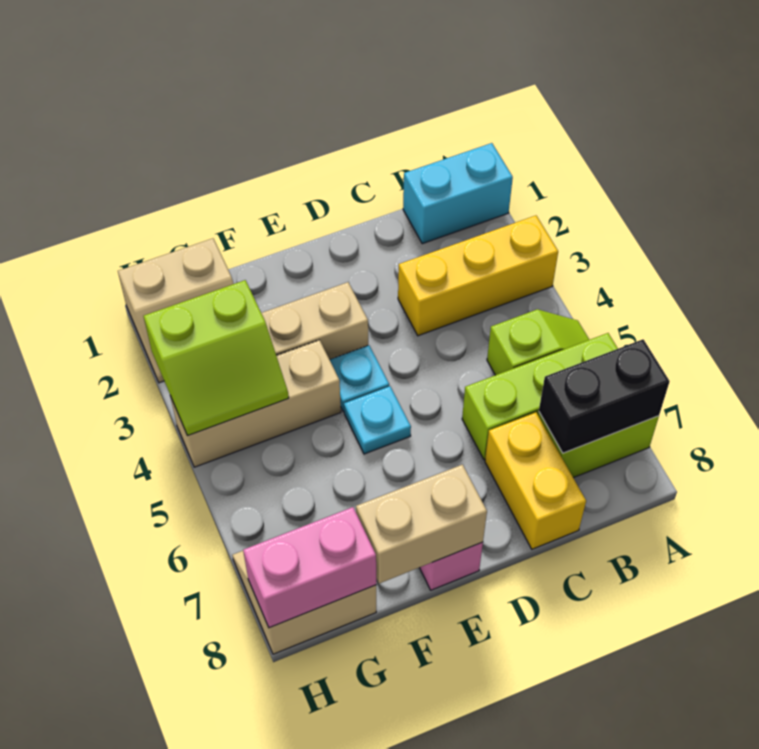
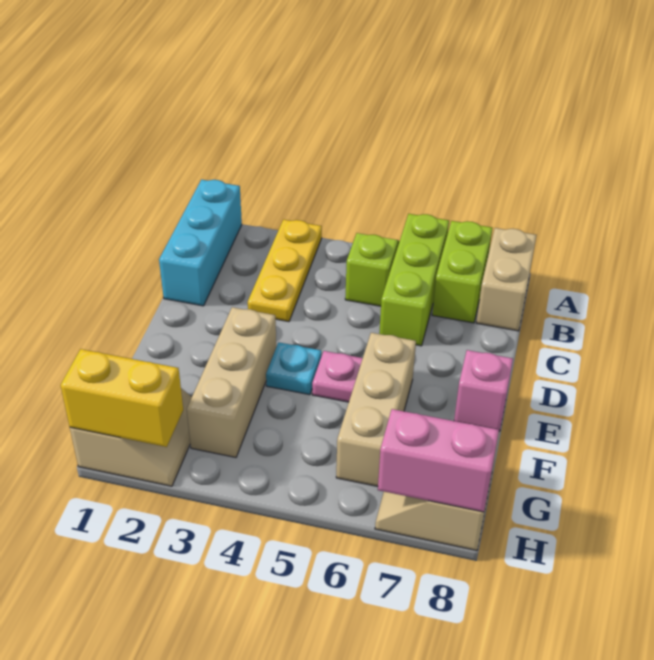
cyan 1x2 brick [403,143,513,244] -> cyan 1x3 brick [159,180,242,306]
yellow 1x3 brick [398,216,558,336] -> yellow 1x3 plate [248,219,322,322]
black 1x2 brick [539,339,670,453] -> none
yellow 1x2 brick [485,412,586,549] -> yellow 1x2 brick moved to [60,349,183,447]
cyan 1x1 plate [344,386,411,454] -> pink 1x1 plate [312,351,363,402]
tan 1x2 brick [356,465,487,584] -> tan 1x2 brick moved to [476,228,536,331]
tan 1x3 brick [170,340,341,467] -> tan 1x3 brick moved to [336,333,416,486]
lime 2x2 slope [144,280,289,436] -> none
pink 1x2 brick [243,507,376,628] -> pink 1x2 brick turned to [378,409,499,512]

